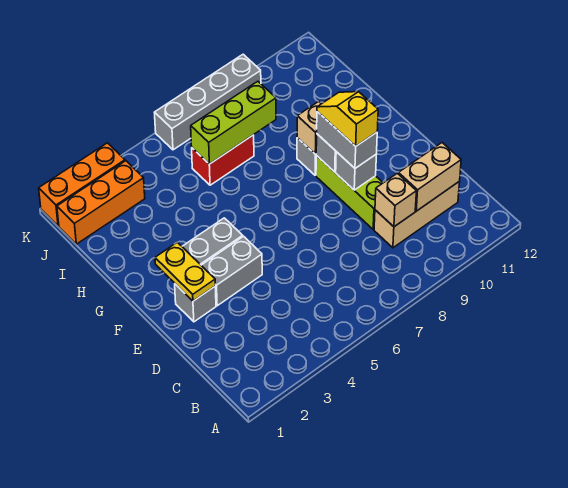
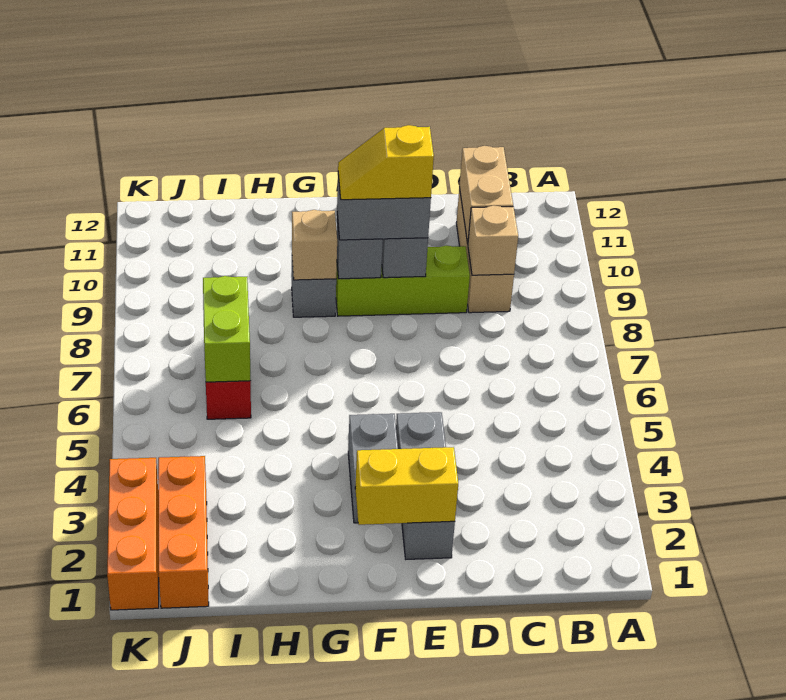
yellow 1x2 plate [155,242,215,301] -> yellow 1x2 brick [355,447,458,525]
lime 1x3 brick [191,81,276,164] -> lime 1x2 brick [203,276,250,382]
grey 1x4 brick [154,54,261,150] -> none

